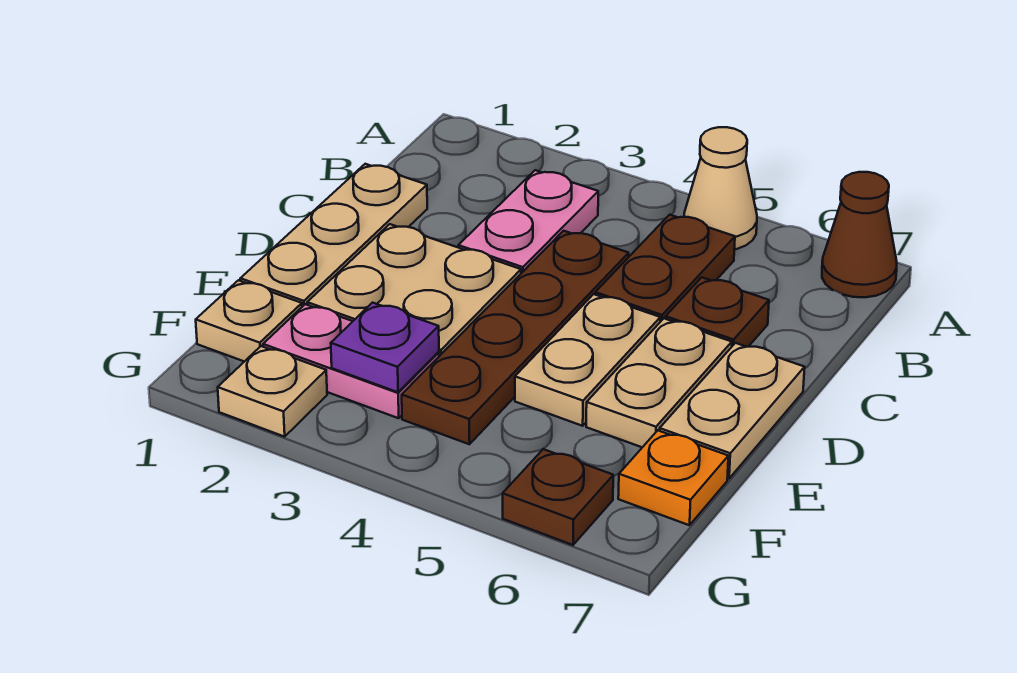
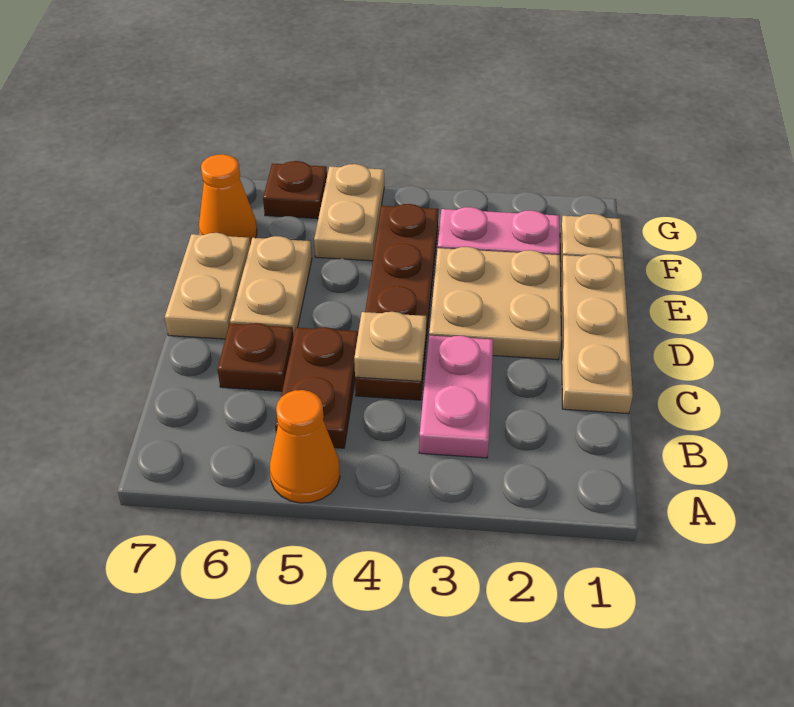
tan 1x1 cone [684,127,757,249] -> orange 1x1 cone [270,390,340,503]
brown 1x1 cone [822,172,897,297] -> none
tan 1x2 plate [515,294,660,426] -> tan 1x2 plate moved to [314,164,384,261]
purple 1x1 plate [331,303,439,392] -> none
orange 1x1 plate [618,431,728,525] -> orange 1x1 cone [199,154,257,244]
tan 1x1 plate [218,346,327,437] -> tan 1x1 plate moved to [354,312,426,381]

